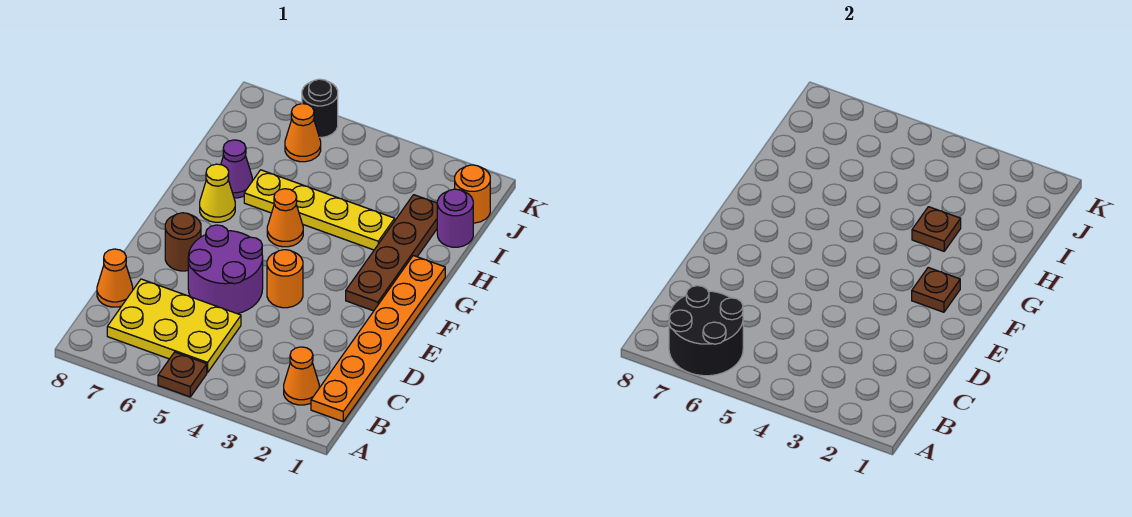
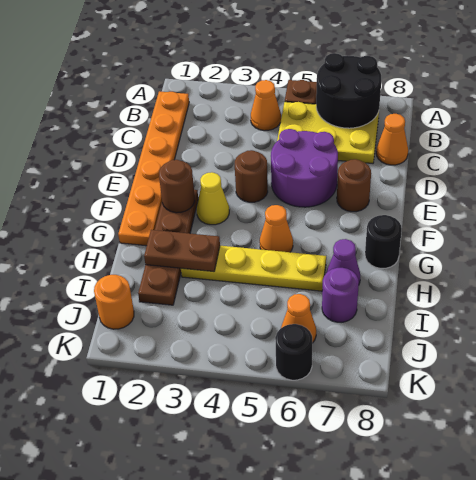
orange 1x1 cone [284,347,319,405] -> orange 1x1 cone moved to [251,80,281,131]
orange 1x1 round brick [267,250,303,308] -> brown 1x1 round brick [235,150,268,202]
brown 1x1 plate [912,268,960,312] -> brown 1x1 round brick [159,160,195,213]
yellow 1x1 cone [200,164,235,222] -> yellow 1x1 cone moved to [197,172,229,225]
none -> black 1x1 round brick [365,215,402,268]
brown 1x1 plate [912,207,961,251] -> brown 1x2 plate [144,230,220,272]
purple 1x1 round brick [437,189,473,247] -> purple 1x1 round brick moved to [322,268,359,322]

